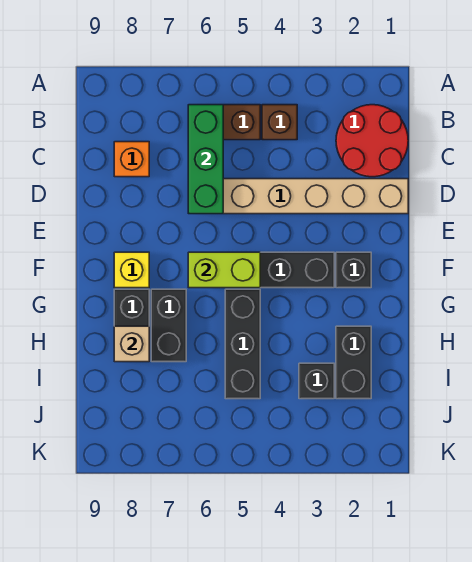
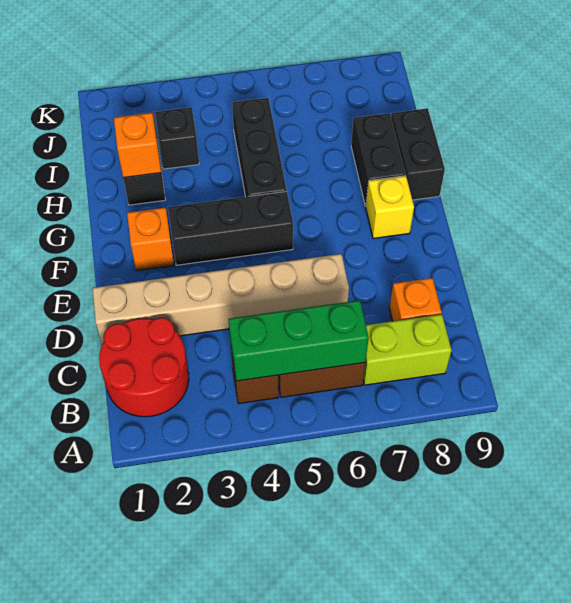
green 1x3 brick [188,105,223,214] -> green 1x3 brick turned to [228,300,369,381]
black 1x1 brick [336,252,371,288] -> orange 1x1 brick [127,207,174,271]
lime 1x2 brick [188,252,260,288] -> lime 1x2 brick moved to [363,314,451,385]
black 1x2 brick [151,289,186,362] -> black 1x2 brick moved to [391,108,445,200]
none -> orange 1x1 brick [114,113,161,178]
tan 1x1 brick [114,326,149,362] -> none

